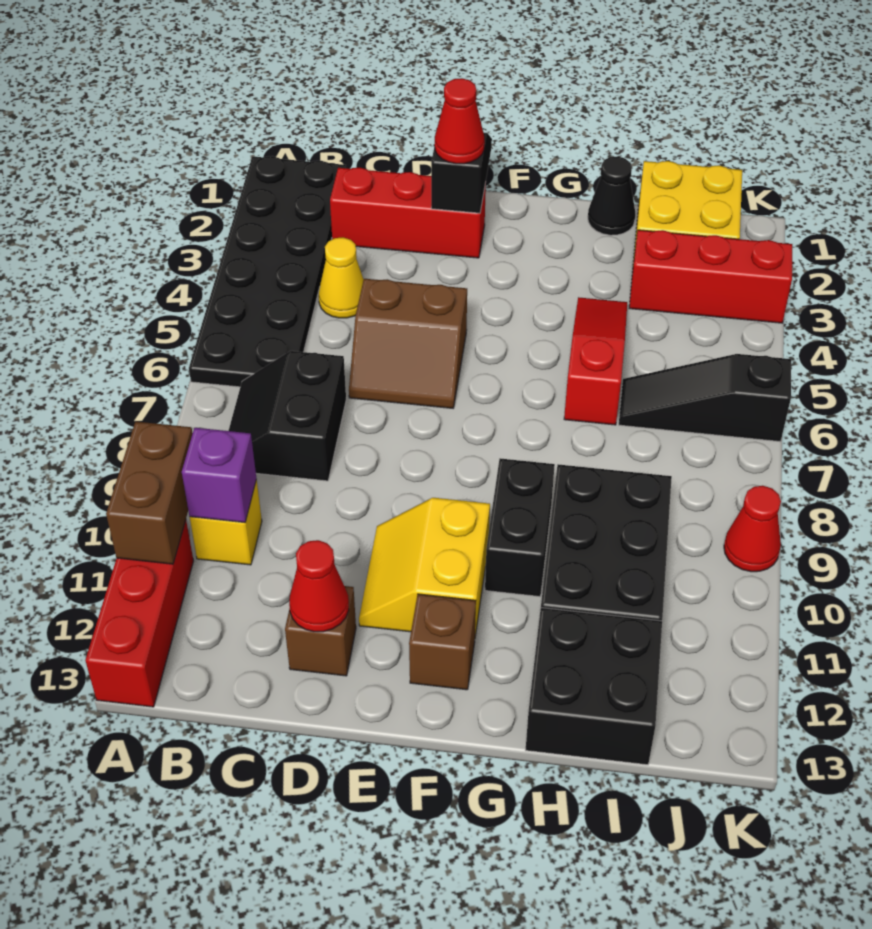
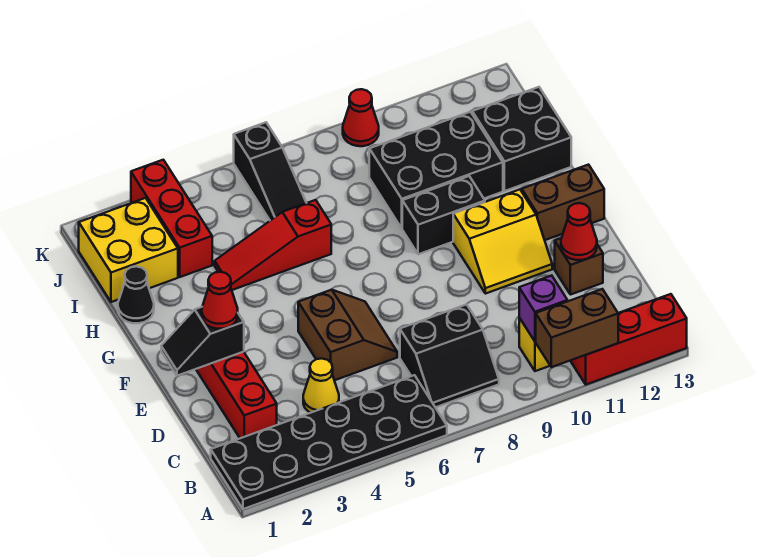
brown 1x1 brick [409,594,476,690] -> brown 1x2 brick [522,165,604,240]

